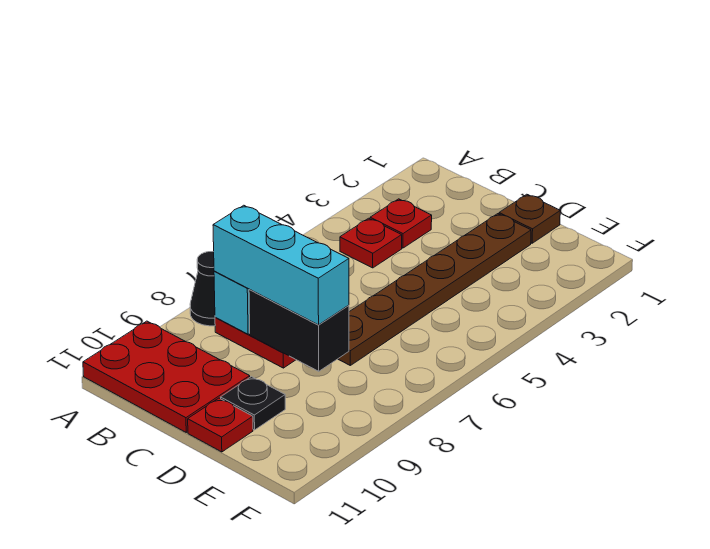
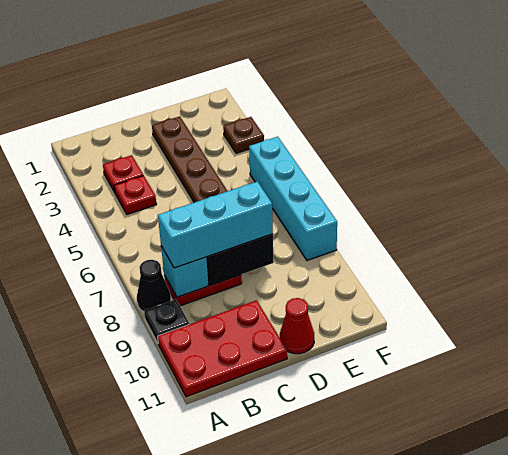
brown 1x1 plate [499,194,560,243] -> brown 1x1 plate moved to [223,117,264,153]
black 1x1 plate [221,377,285,430] -> black 1x1 plate moved to [144,299,189,343]
red 1x1 plate [188,398,253,452] -> red 1x1 cone [280,298,314,354]
none -> cyan 1x4 brick [249,137,337,261]

